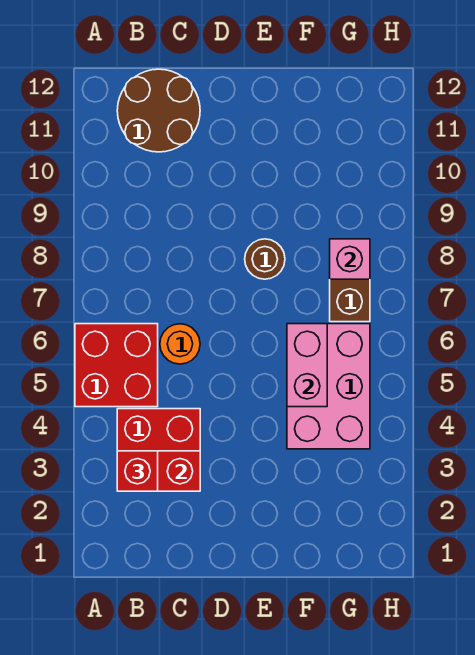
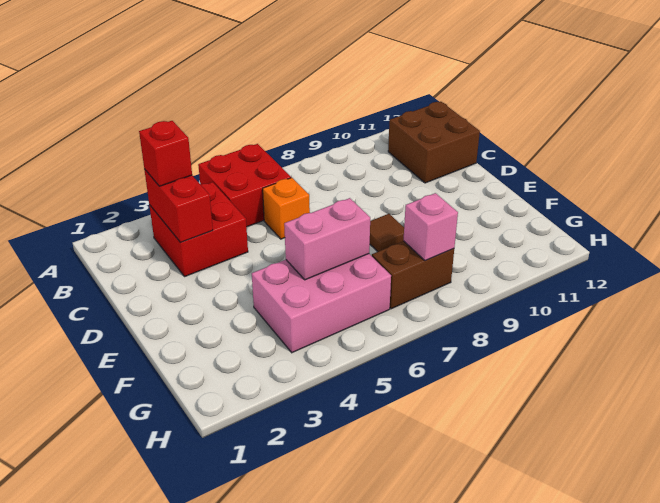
brown 2x2 round brick [117,69,200,152] -> brown 2x2 brick [388,102,480,183]
orange 1x1 round brick [160,324,200,364] -> orange 1x1 brick [263,178,310,239]
brown 1x1 round brick [245,239,285,279] -> brown 1x1 tile [370,214,404,252]

